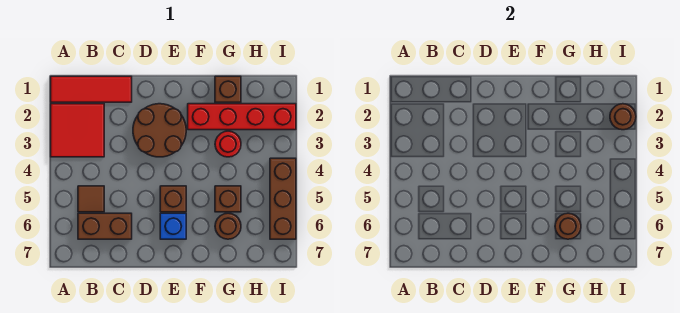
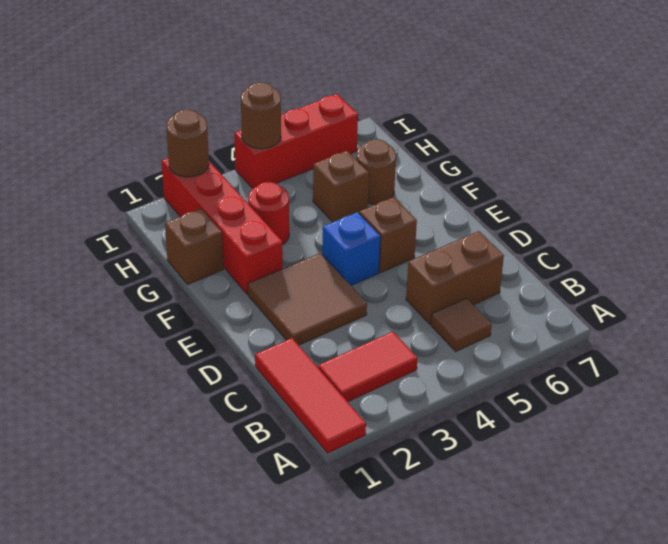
red 2x2 tile [51,104,104,157] -> red 1x2 tile [318,331,417,402]
brown 1x2 brick [78,213,132,239] -> brown 1x2 brick turned to [406,231,504,324]
brown 2x2 round brick [133,104,186,157] -> brown 2x2 tile [248,253,367,345]
blue 1x1 brick [160,213,186,239] -> blue 1x1 brick moved to [322,212,381,285]
brown 1x1 round brick [555,213,581,239] -> brown 1x1 round brick moved to [241,82,281,149]
brown 1x3 brick [270,158,296,239] -> red 1x3 brick [234,94,358,189]

